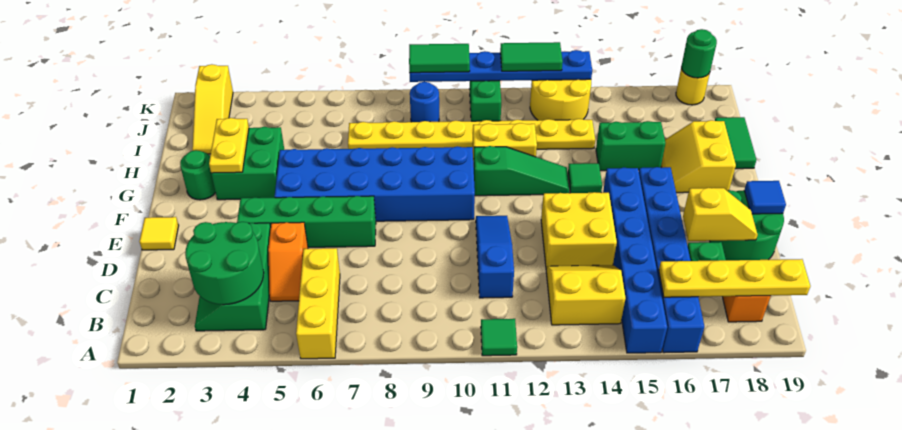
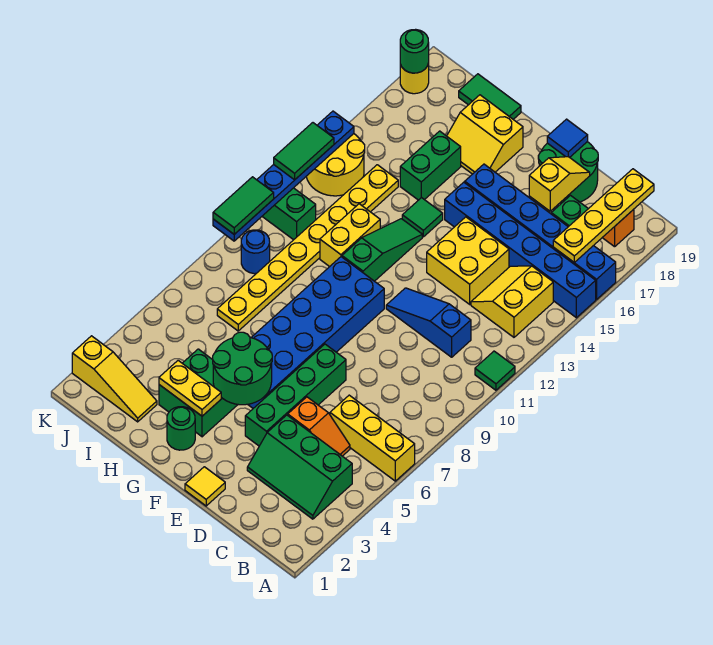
green 2x2 round brick [185,222,264,305] -> green 2x2 round brick moved to [212,332,272,405]

